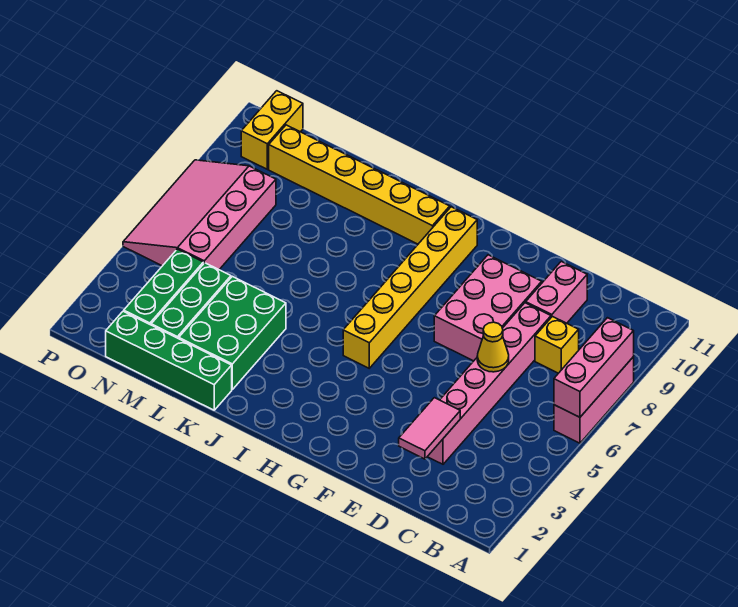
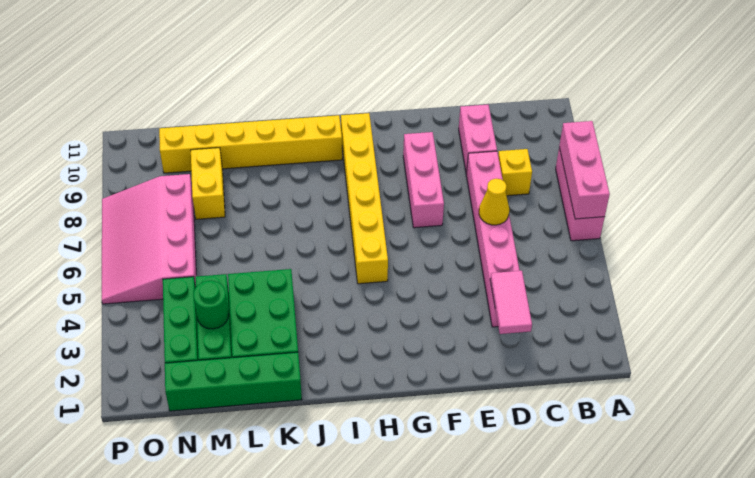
pink 2x3 brick [434,255,542,361] -> pink 1x3 brick [403,132,444,228]
none -> green 1x1 round brick [193,281,229,329]
yellow 1x2 brick [241,91,303,169] -> yellow 1x2 brick moved to [191,148,225,219]

